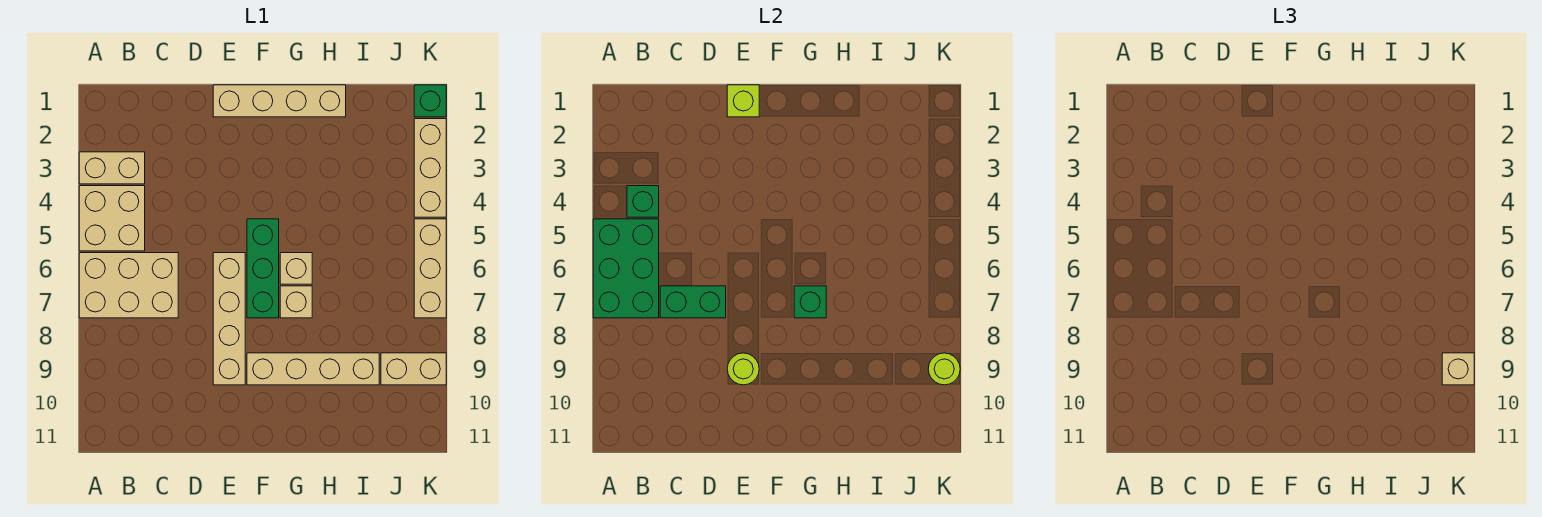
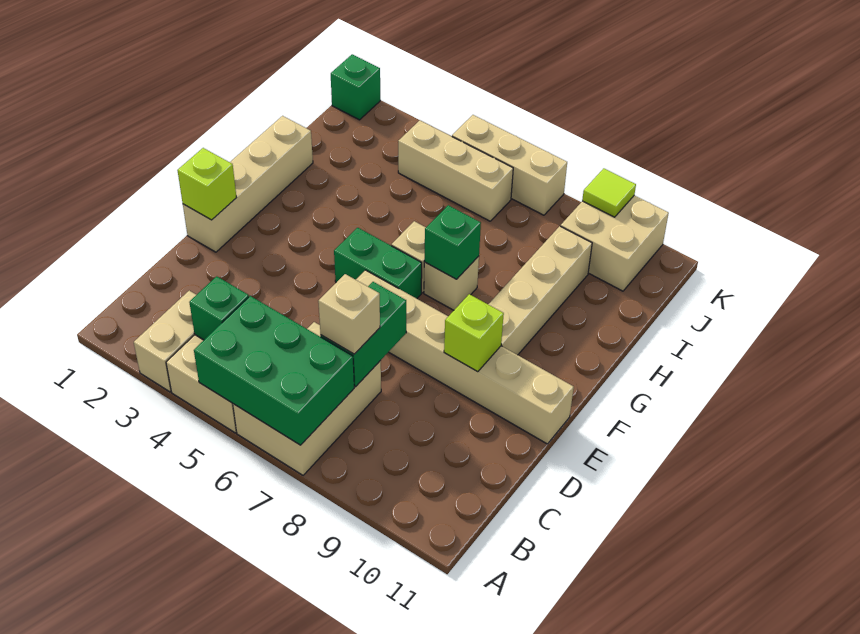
tan 1x4 brick [213,253,245,385] -> tan 1x6 brick [356,270,574,444]
lime 1x1 round brick [727,353,759,385] -> lime 1x1 brick [444,294,504,372]
green 1x3 brick [247,219,279,318] -> green 1x2 brick [334,228,422,299]
tan 1x2 brick [381,353,446,385] -> tan 2x2 brick [561,195,669,291]
tan 1x3 brick [414,119,446,217] -> tan 1x3 brick moved to [398,120,513,221]
lime 1x1 round brick [928,353,960,385] -> lime 1x1 tile [582,168,636,217]
tan 1x1 brick [1442,353,1474,385] -> tan 1x1 brick moved to [318,274,380,354]

